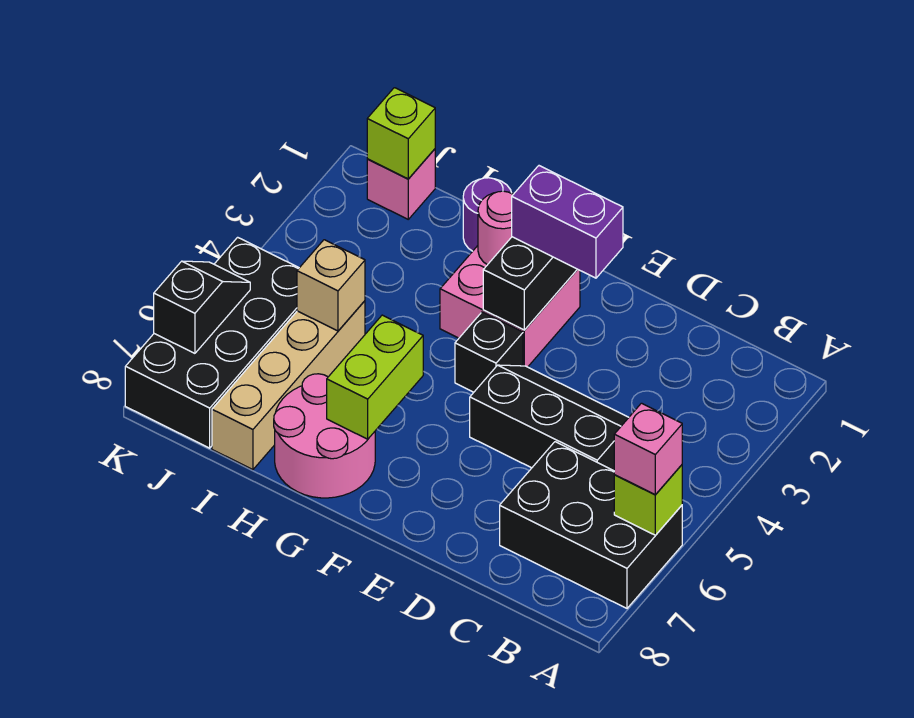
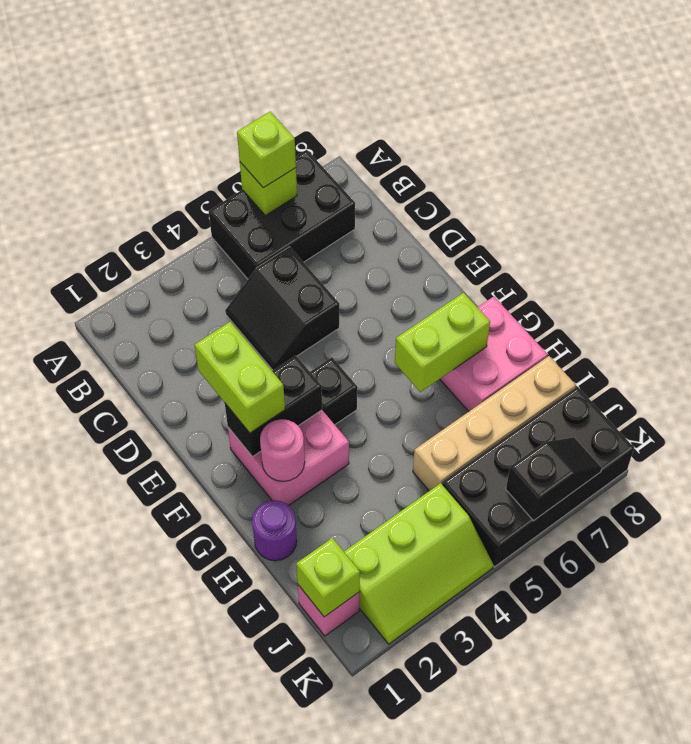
black 2x3 brick [500,442,682,608] -> black 2x3 brick turned to [209,150,355,279]
pink 1x1 brick [614,403,682,495] -> lime 1x1 brick [237,112,296,188]
black 2x3 slope [470,365,629,471] -> black 2x2 slope [225,247,339,370]
purple 1x2 brick [512,166,623,278] -> lime 1x2 brick [195,322,285,433]
pink 2x2 round brick [274,374,375,498] -> pink 2x2 brick [440,296,548,412]
tan 1x1 brick [297,240,365,331] -> none
none -> lime 2x3 slope [344,483,493,644]
black 1x2 slope [154,261,250,353] -> black 1x2 slope turned to [506,437,602,521]

